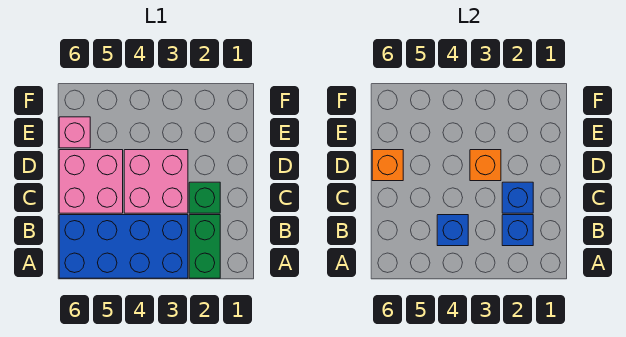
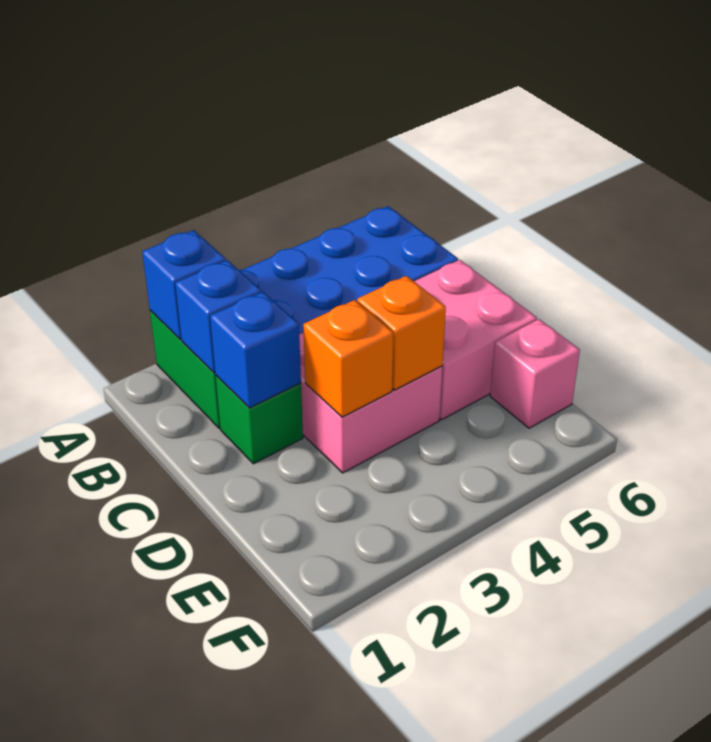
blue 1x1 brick [437,215,468,246] -> blue 1x1 brick moved to [142,230,226,340]
orange 1x1 brick [372,150,403,181] -> orange 1x1 brick moved to [357,276,446,390]

